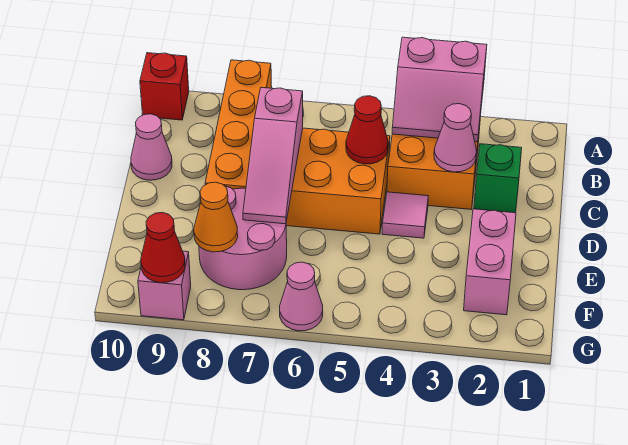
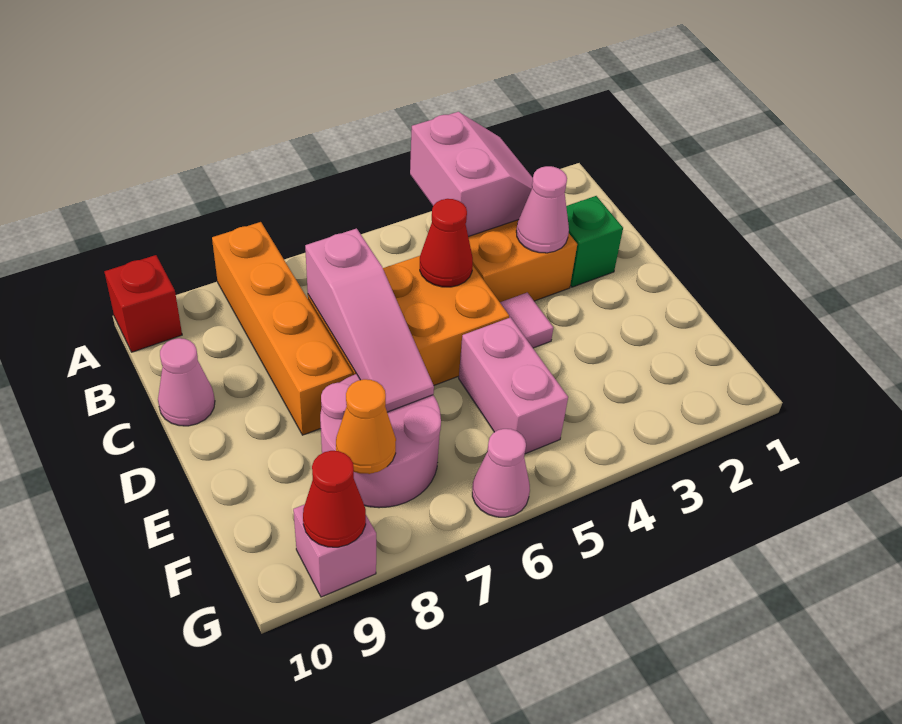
pink 2x2 slope [392,37,487,142] -> pink 2x2 slope turned to [410,112,533,237]
pink 1x2 brick [464,209,516,315] -> pink 1x2 brick moved to [459,317,568,454]

